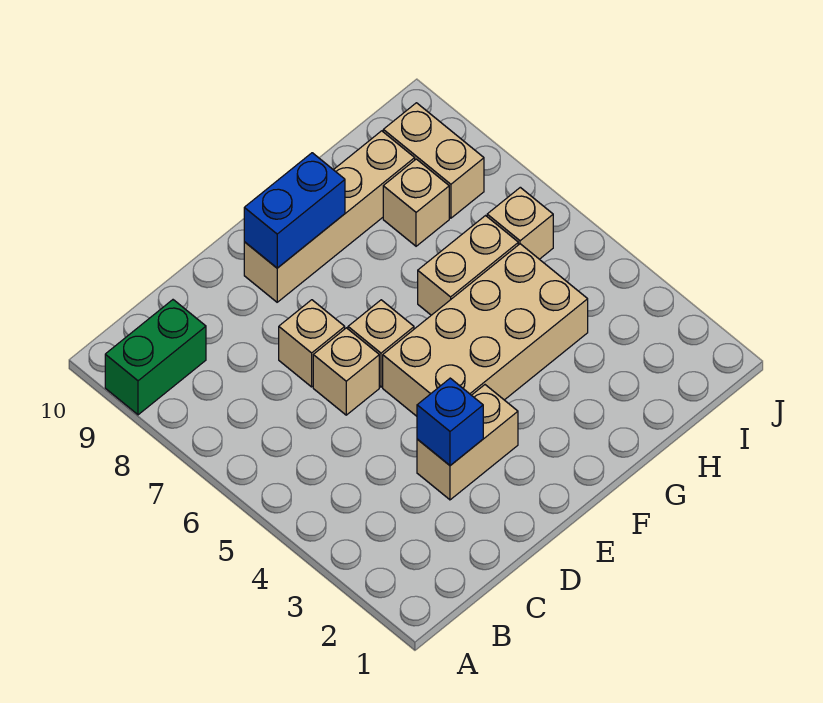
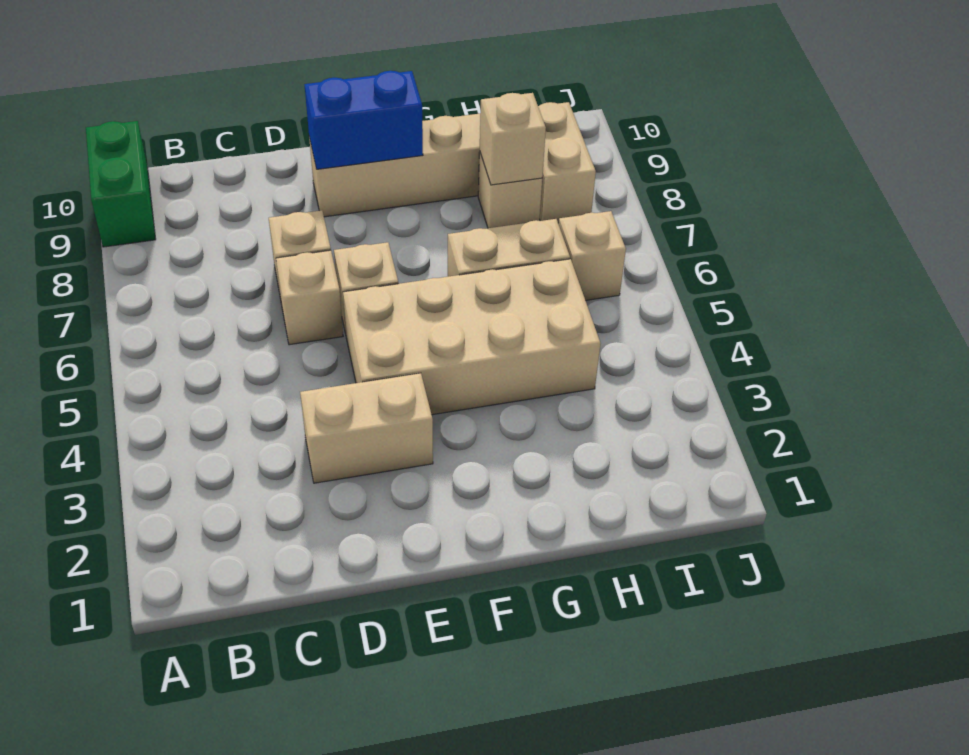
green 1x2 brick [105,300,206,415] -> green 1x2 brick turned to [86,121,156,247]
blue 1x1 brick [417,378,483,465] -> none
none -> tan 1x1 brick [480,93,546,185]

